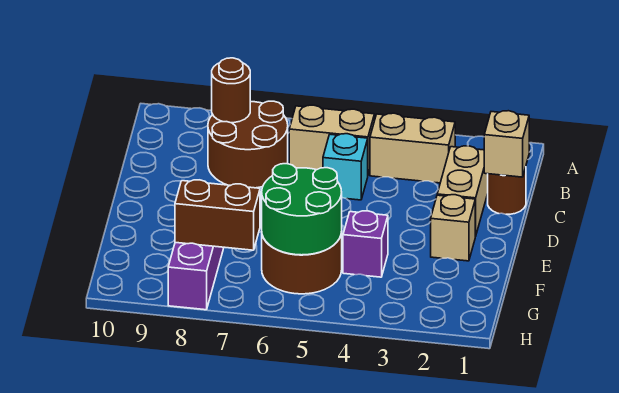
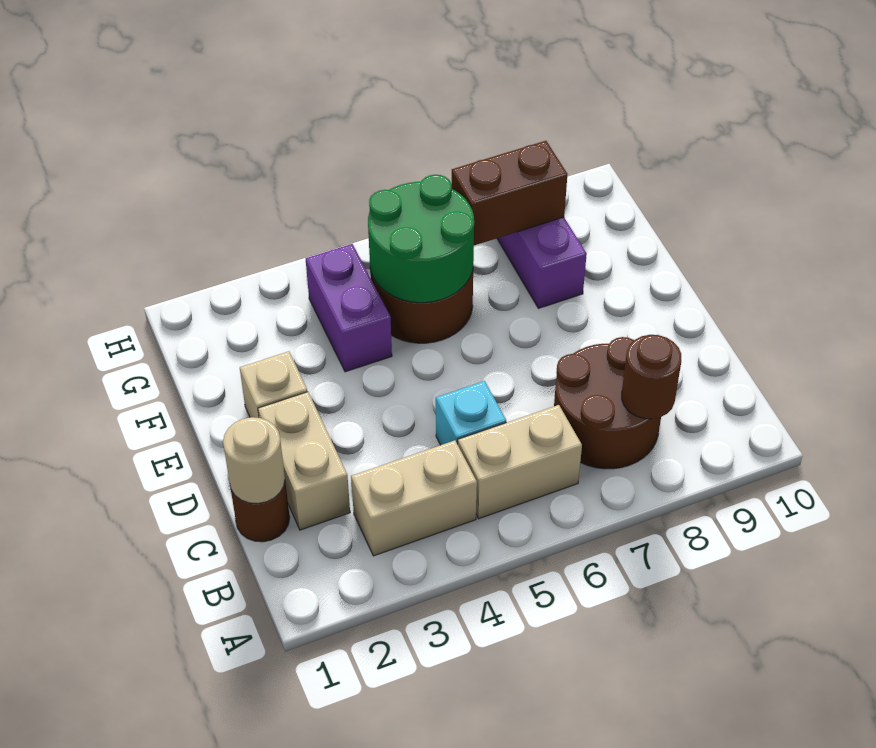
tan 1x1 brick [484,111,529,177] -> tan 1x1 round brick [223,417,285,504]
purple 1x1 brick [343,211,388,277] -> purple 1x2 brick [306,244,392,372]

